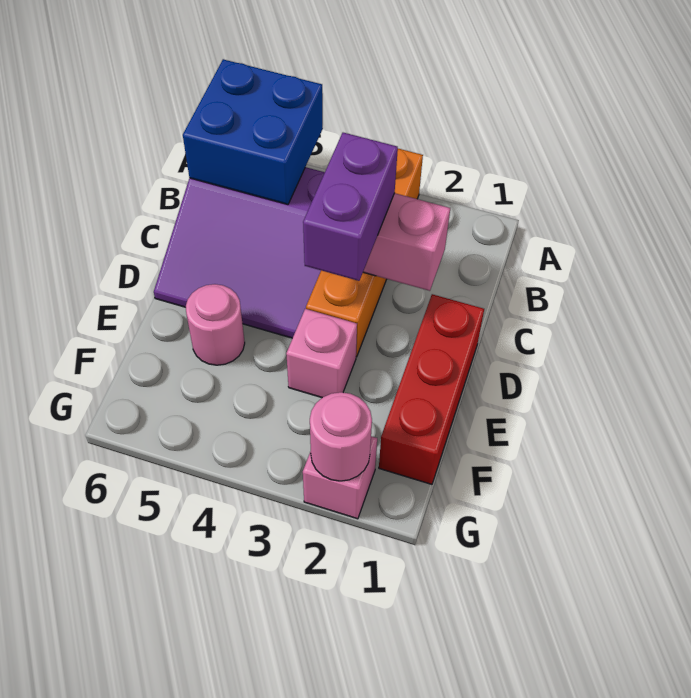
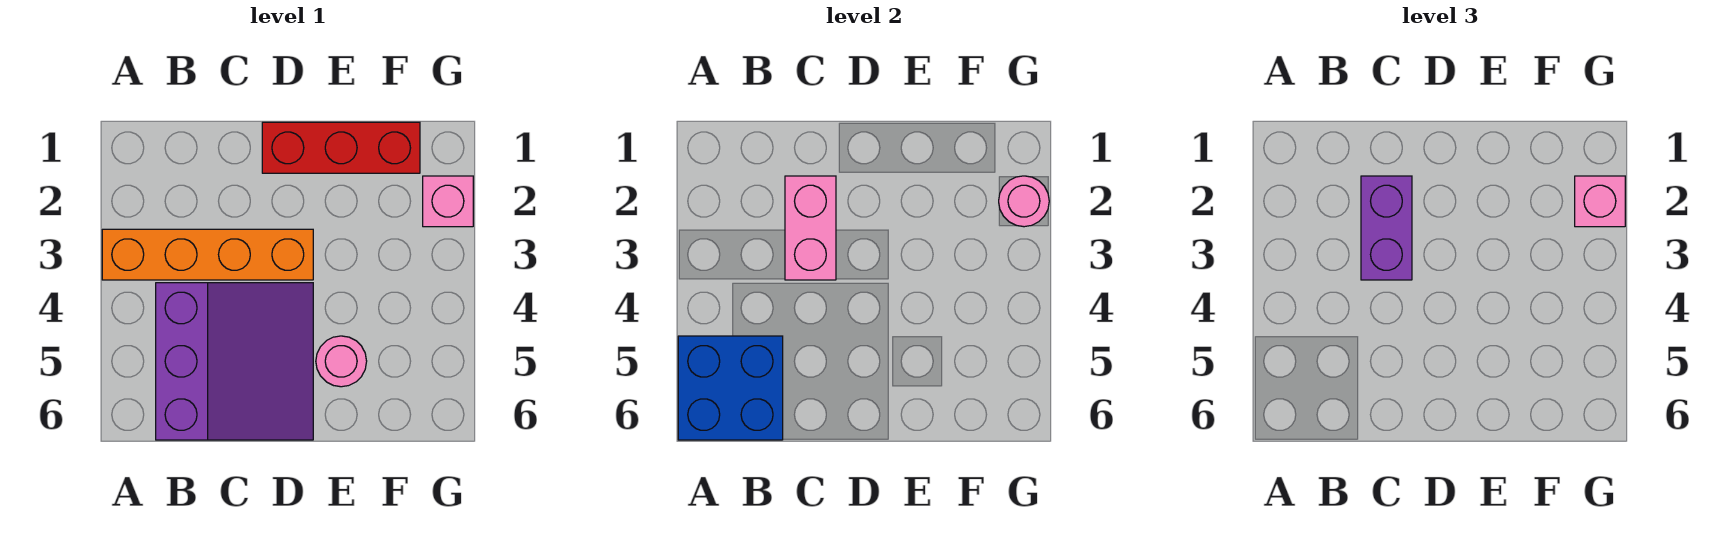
purple 1x2 brick [303,133,398,281] -> purple 1x2 brick turned to [1361,176,1412,280]
pink 1x1 brick [286,309,357,398] -> pink 1x1 brick moved to [1575,176,1625,227]

